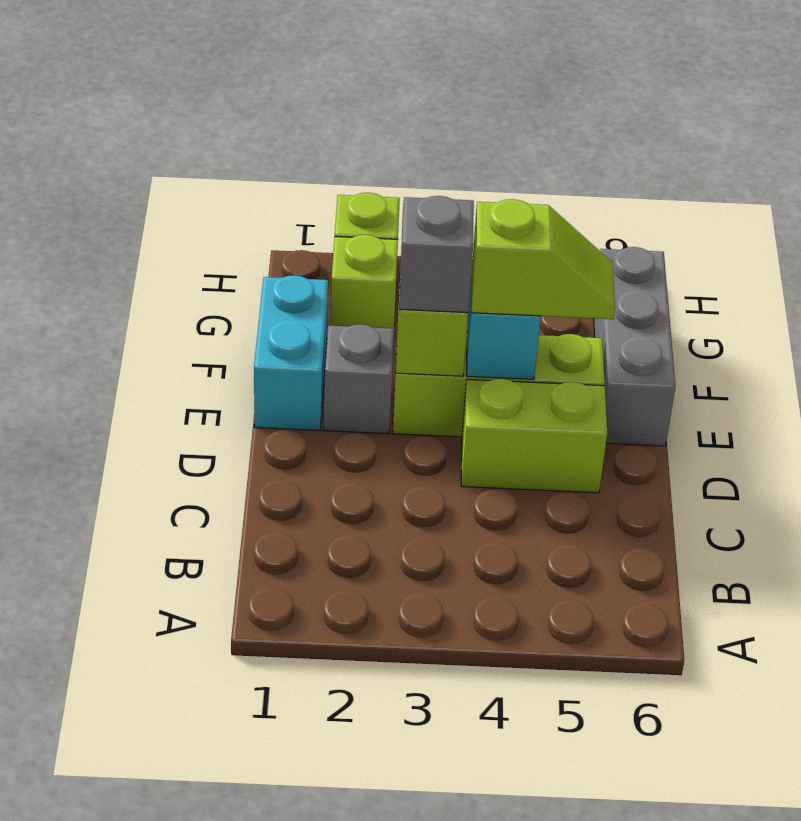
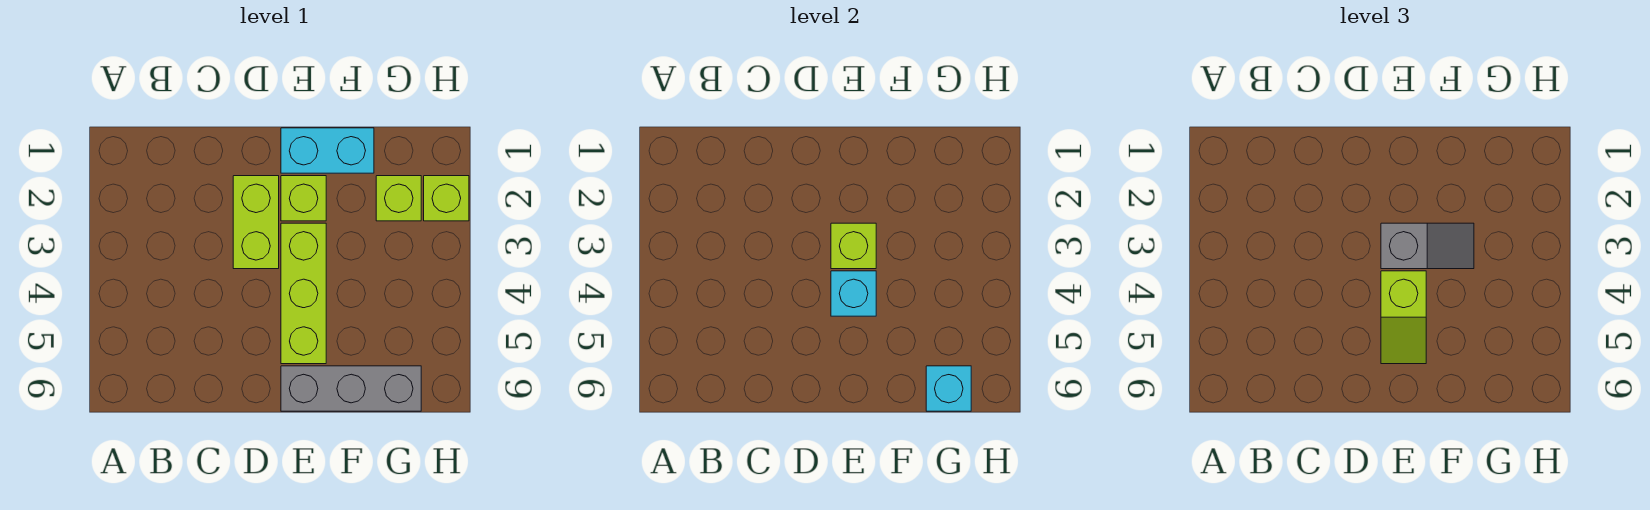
lime 1x2 brick [461,379,607,493] -> lime 1x2 brick moved to [233,176,279,269]
grey 1x1 brick [324,324,394,434] -> lime 1x1 brick [281,176,326,221]
none -> cyan 1x1 brick [926,366,971,411]

